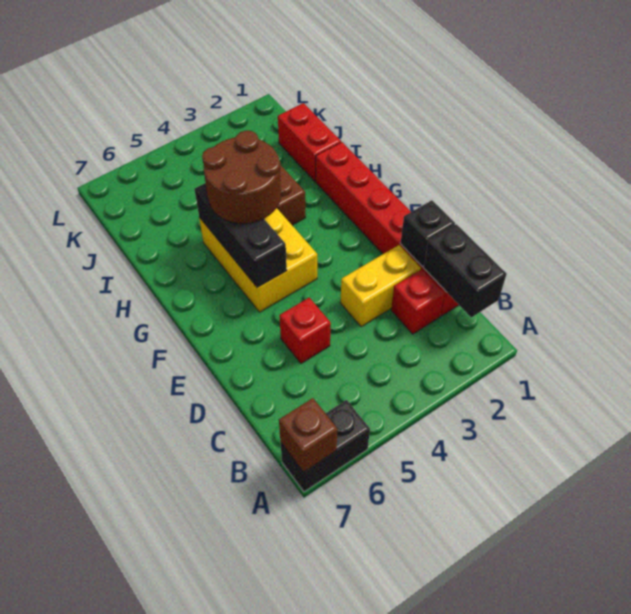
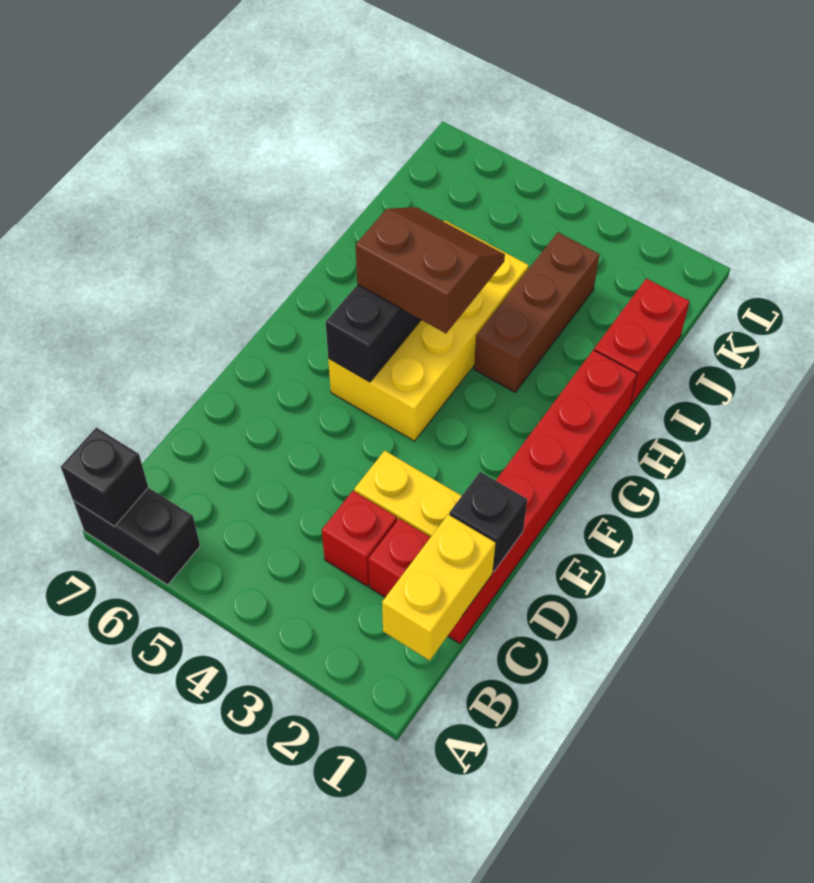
brown 1x1 brick [279,398,337,472] -> black 1x1 brick [61,428,148,526]
black 1x2 brick [424,224,507,317] -> yellow 1x2 brick [382,515,496,660]
red 1x1 brick [279,298,331,363] -> red 1x1 brick moved to [322,491,397,586]
yellow 2x3 brick [199,208,317,312] -> yellow 2x4 brick [328,221,529,441]
brown 2x2 round brick [202,131,281,224] -> brown 2x2 slope [356,207,505,333]

